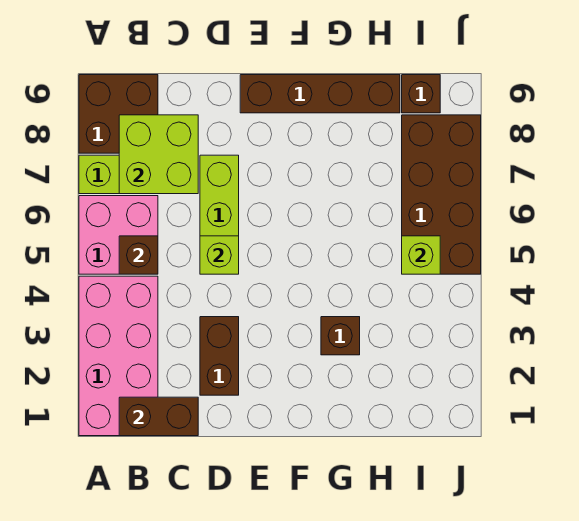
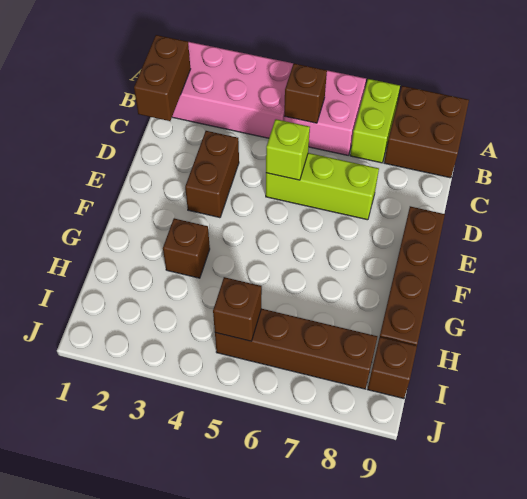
lime 2x2 brick [119,115,198,194] -> none
brown 1x2 brick [200,317,239,395] -> brown 1x2 brick turned to [185,131,239,218]
brown 2x4 brick [402,115,481,274] -> brown 1x4 brick [215,309,377,389]
lime 1x1 brick [402,236,440,274] -> brown 1x1 brick [213,277,262,341]

